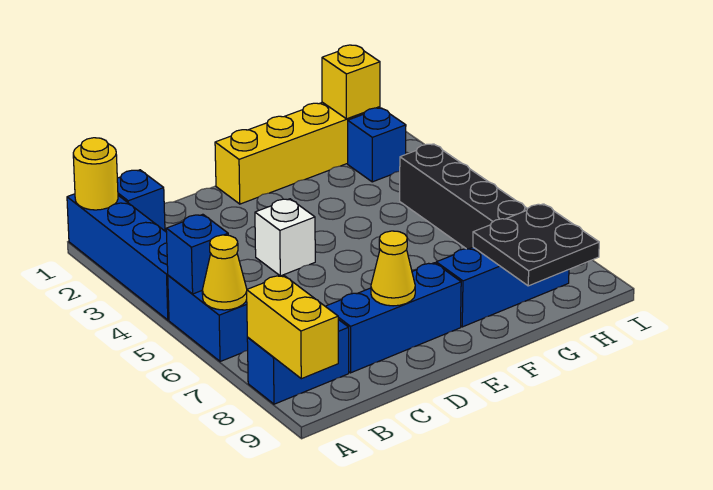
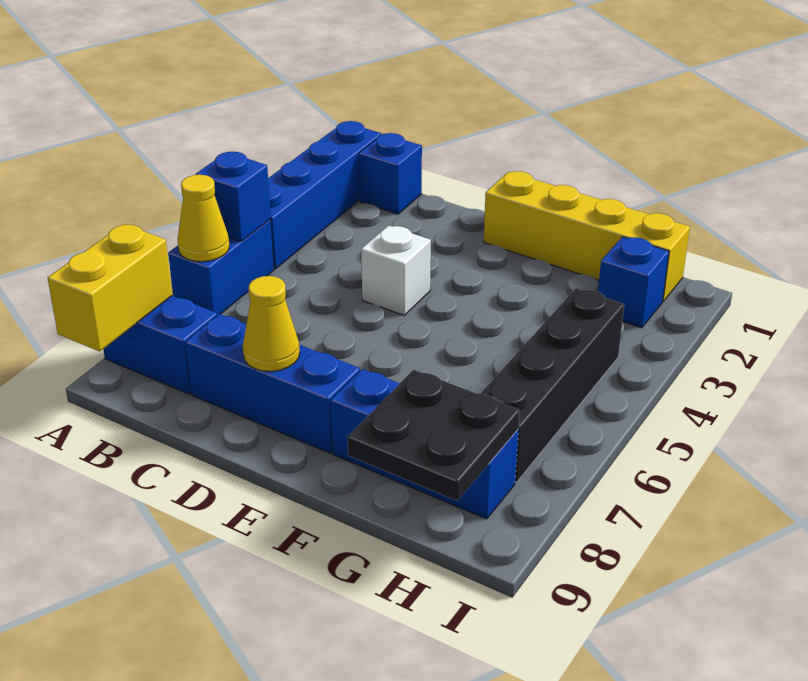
yellow 1x1 round brick [73,138,118,210] -> none
yellow 1x1 brick [322,45,380,119] -> none

